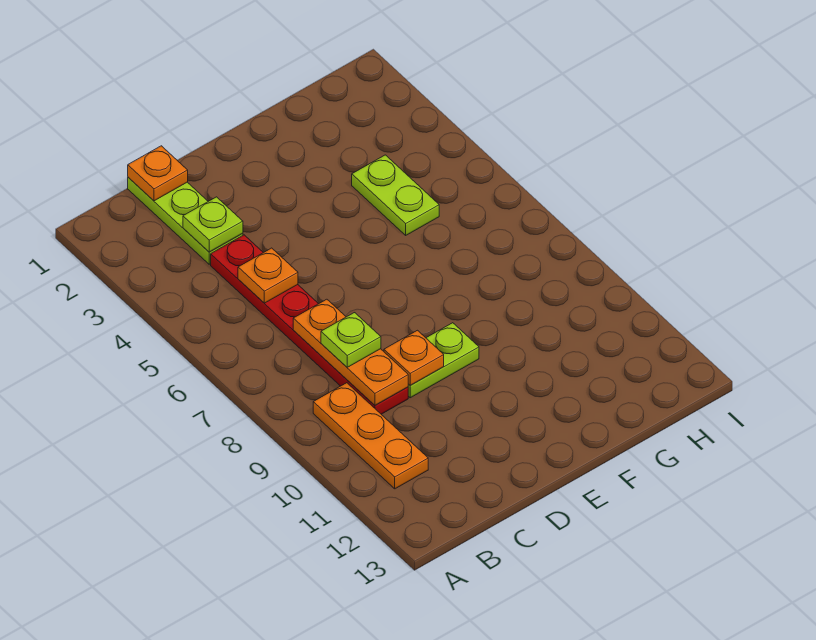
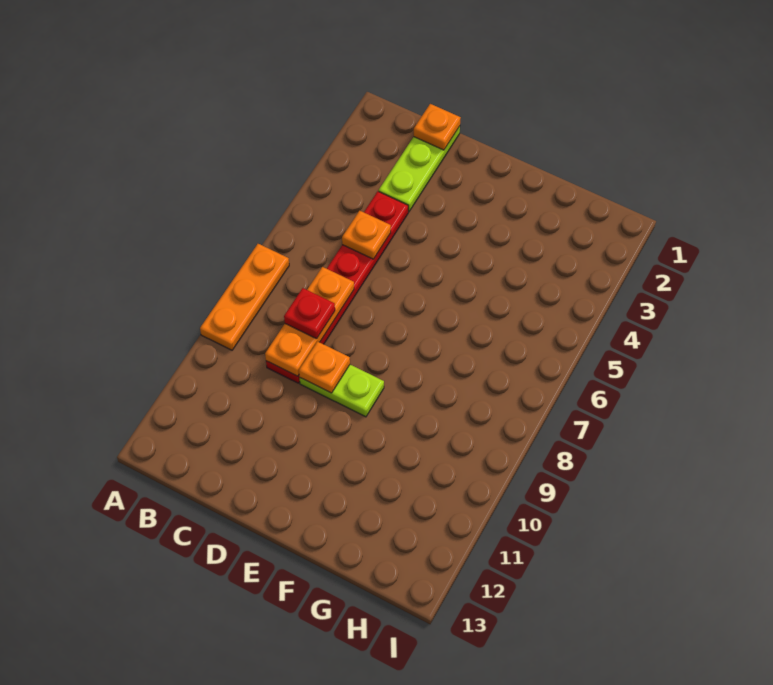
orange 1x3 plate [313,383,428,489] -> orange 1x3 plate moved to [200,244,289,350]
lime 1x1 plate [183,197,243,252] -> none
lime 1x1 plate [321,313,381,367] -> red 1x1 plate [284,288,335,339]
lime 1x2 plate [352,155,439,235] -> none

